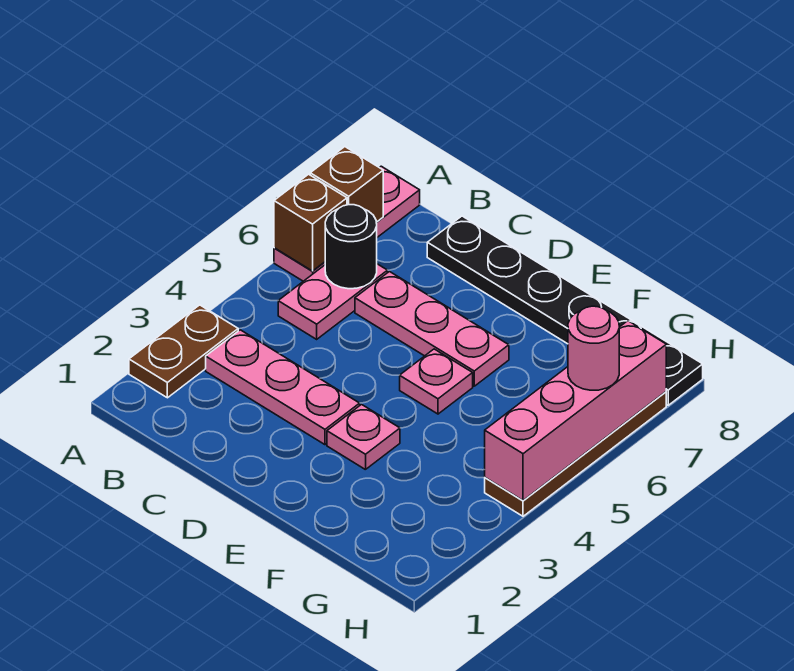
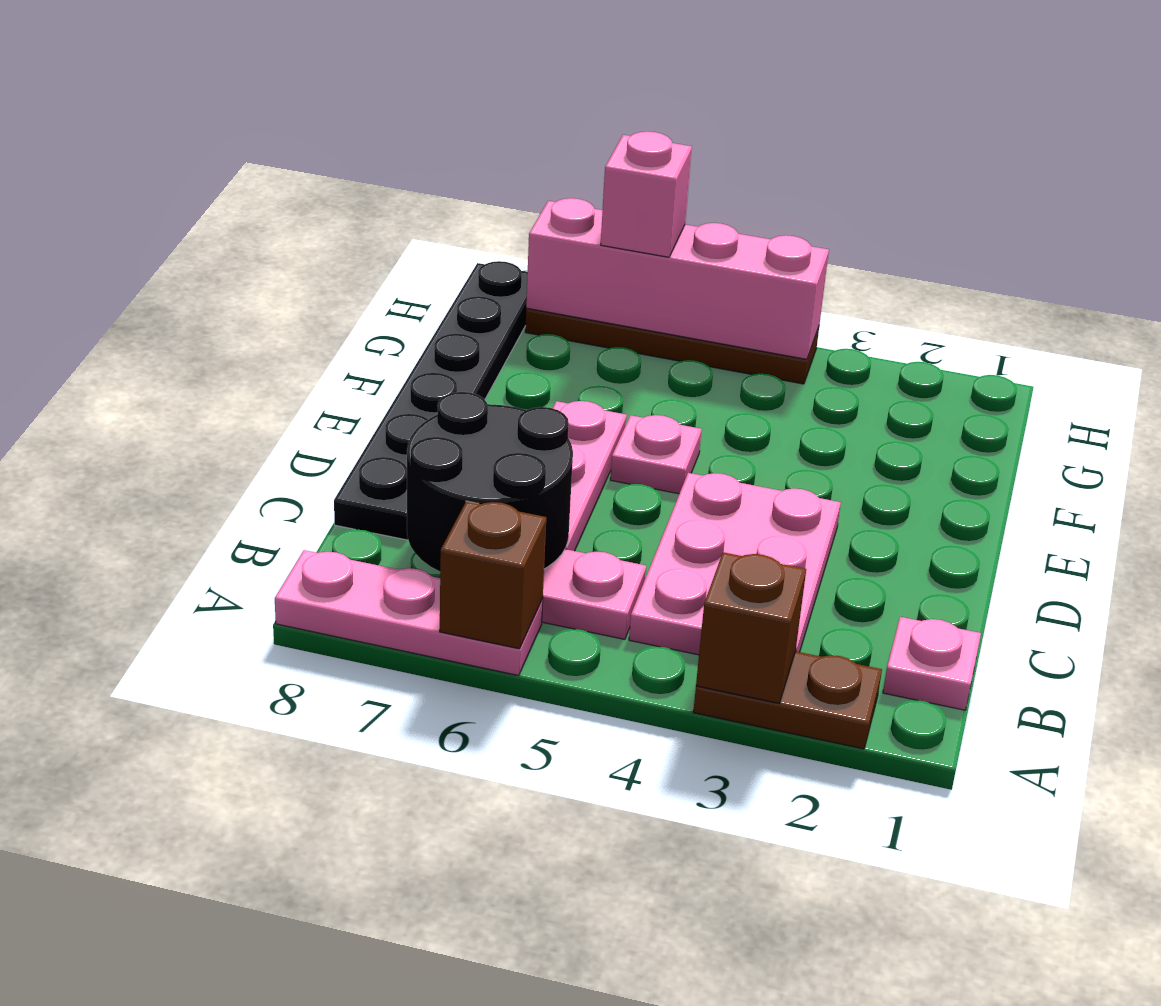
brown 1x1 brick [310,147,383,222] -> brown 1x1 brick moved to [696,552,806,703]
pink 1x3 plate [206,330,360,445] -> pink 2x3 plate [629,473,841,655]
black 1x1 round brick [325,205,377,289] -> black 2x2 round brick [407,392,573,571]
pink 1x1 plate [327,405,400,470] -> pink 1x1 plate moved to [883,617,981,710]
pink 1x1 round brick [568,306,619,390] -> pink 1x1 brick [601,131,692,257]

